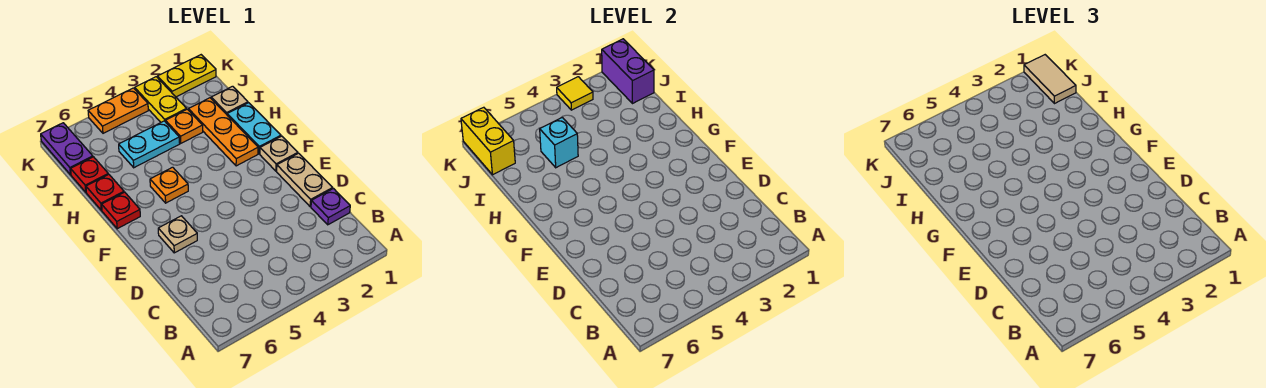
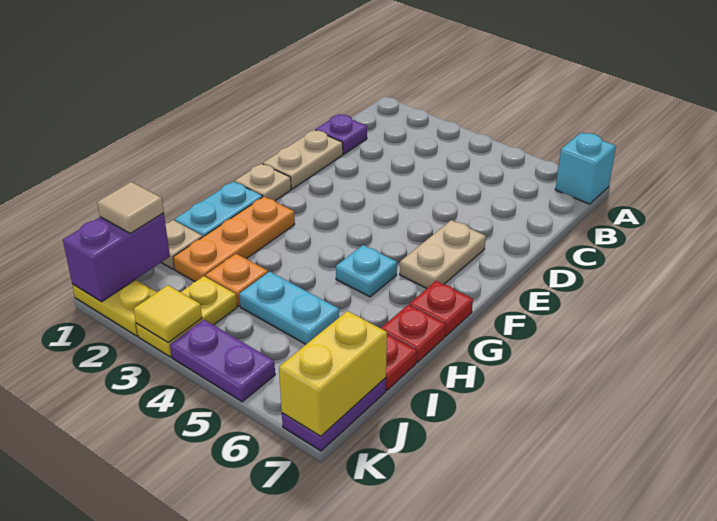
tan 1x1 plate [158,216,197,253] -> tan 1x2 plate [400,220,486,288]
orange 1x1 plate [150,167,188,203] -> cyan 1x1 plate [336,245,397,297]
cyan 1x1 brick [540,117,578,168] -> cyan 1x1 brick moved to [555,133,616,204]
tan 1x2 tile [1024,55,1076,104] -> tan 1x1 tile [97,182,164,234]
orange 1x2 plate [88,88,148,133] -> purple 1x2 plate [170,320,275,402]

